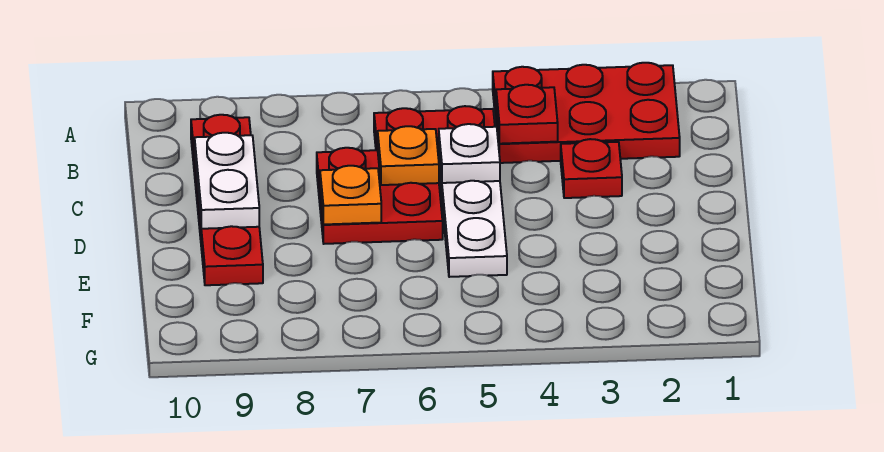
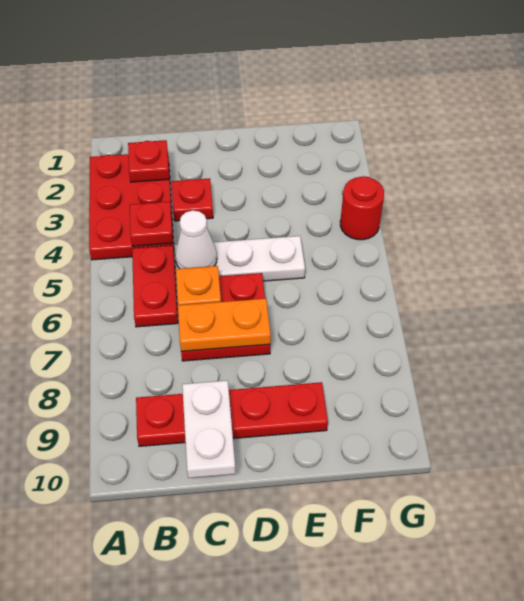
none -> red 1x1 plate [128,140,169,182]
white 1x1 plate [439,124,500,183] -> white 1x1 cone [175,210,217,269]
white 1x2 plate [195,133,259,229] -> white 1x2 plate turned to [182,380,236,478]
orange 1x1 plate [320,166,381,225] -> orange 1x2 plate [178,299,271,351]
none -> red 1x1 round brick [340,176,384,240]

